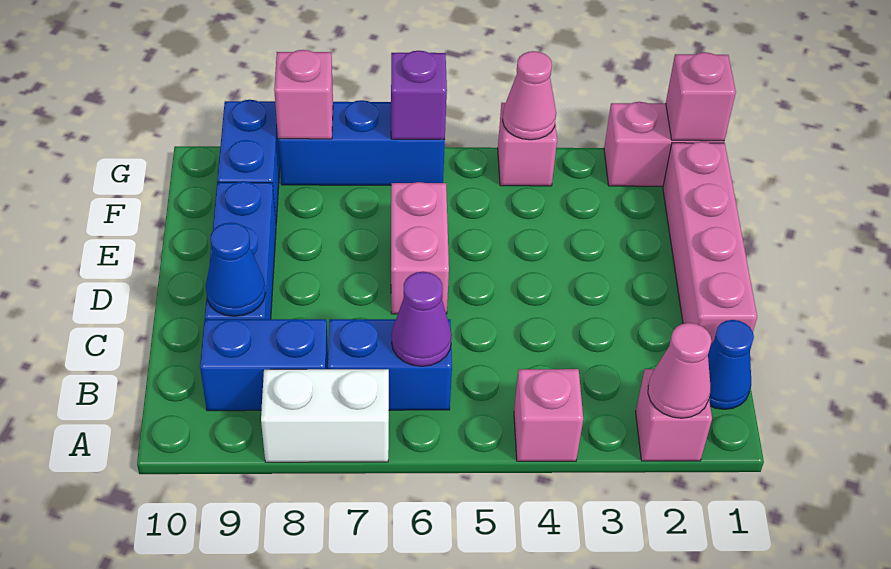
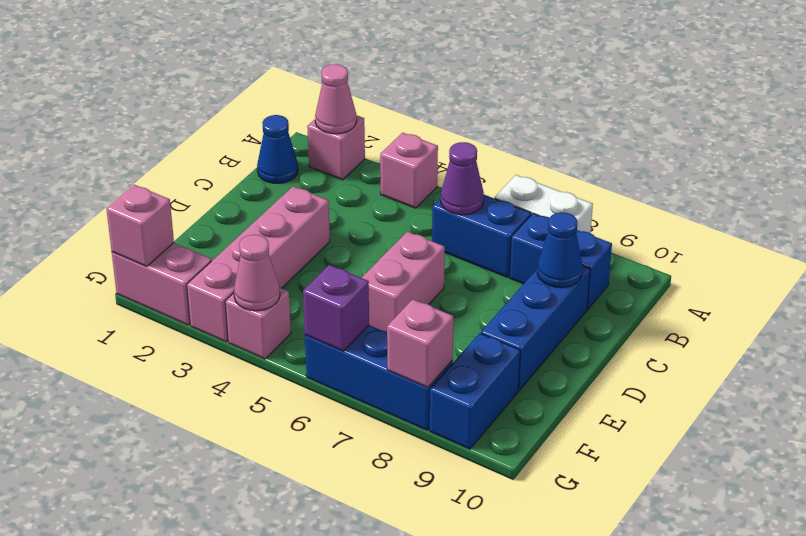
pink 1x4 brick [663,142,757,344] -> pink 1x4 brick moved to [187,186,330,342]

